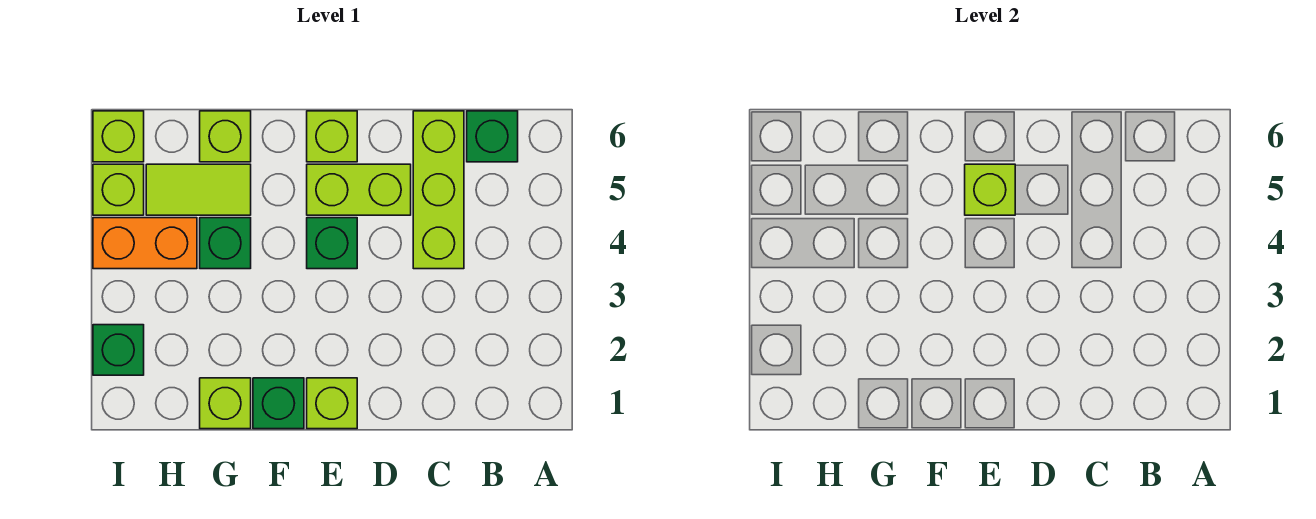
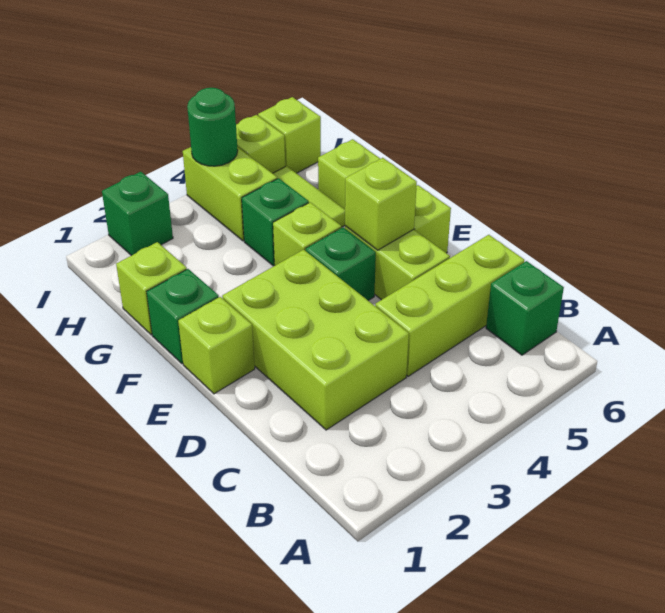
none -> lime 2x3 brick [222,250,409,430]
none -> lime 1x1 brick [273,202,342,265]
orange 1x2 brick [93,218,197,269] -> lime 1x2 brick [183,147,277,241]
none -> green 1x1 round brick [187,88,238,166]

